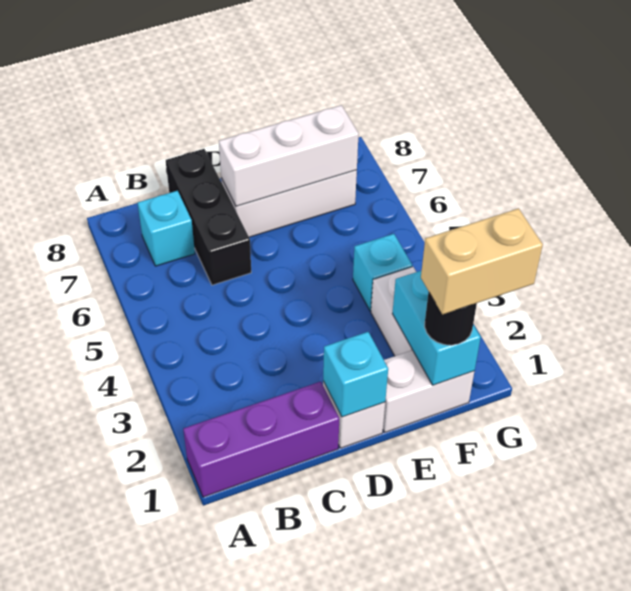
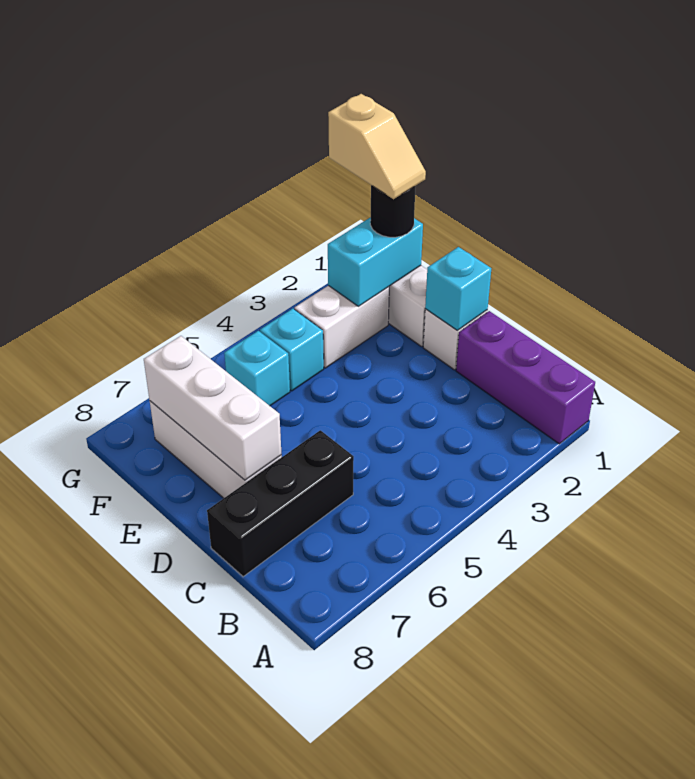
cyan 1x1 brick [138,191,195,266] -> cyan 1x1 brick moved to [224,331,290,406]
tan 1x2 brick [421,208,543,315] -> tan 1x2 slope [328,94,426,199]

